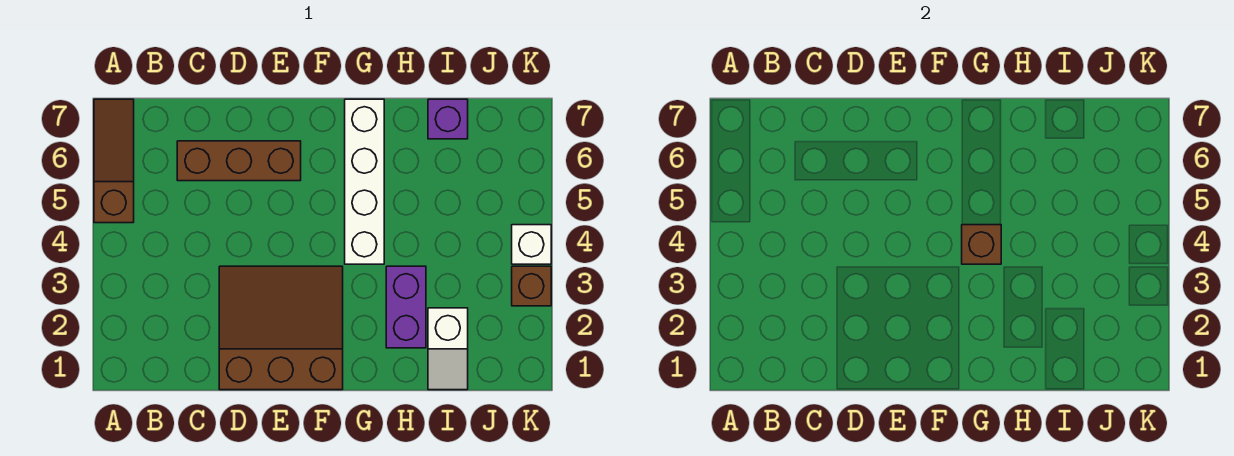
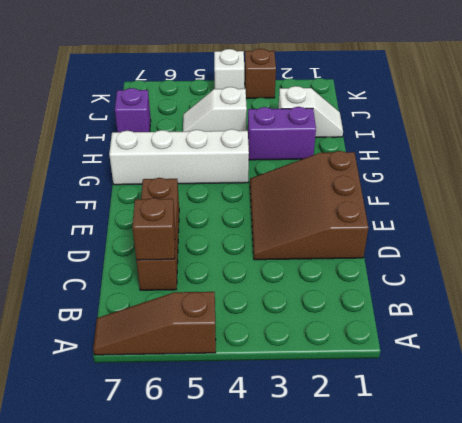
brown 1x1 brick [962,225,1001,264] -> brown 1x1 brick moved to [132,198,175,260]
none -> white 1x2 slope [183,87,247,132]

